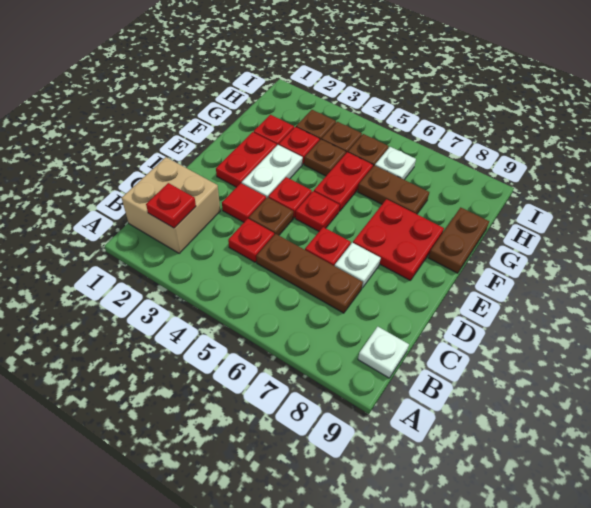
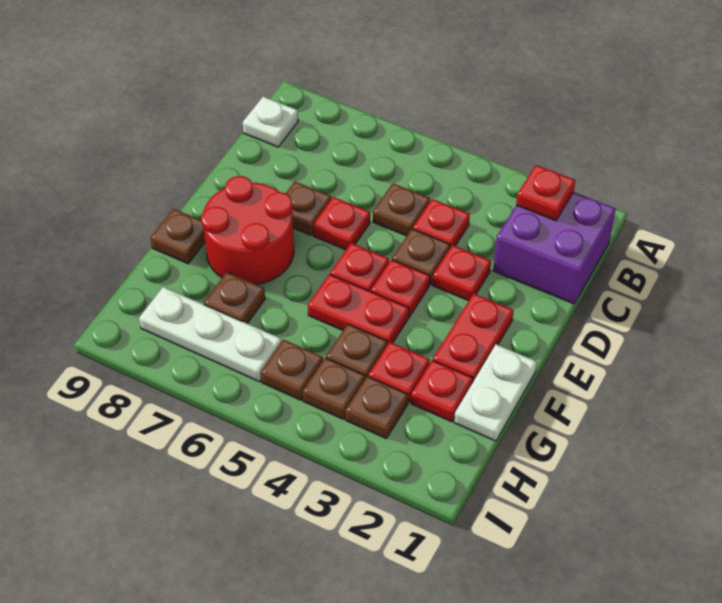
tan 2x2 brick [122,157,220,253] -> purple 2x2 brick [493,192,616,304]
brown 1x3 plate [256,234,363,313] -> brown 1x1 plate [373,184,430,236]
red 1x1 tile [222,183,266,222] -> red 1x1 plate [432,245,491,301]
white 1x1 plate [335,243,381,288] -> brown 1x1 plate [286,181,331,235]
white 1x2 plate [242,145,303,198] -> white 1x2 plate moved to [454,344,537,441]
red 2x2 plate [353,199,444,281] -> red 2x2 round brick [201,176,294,285]
red 1x2 plate [314,152,373,212] -> red 1x2 plate turned to [308,274,409,345]
brown 1x2 plate [428,207,489,273] -> brown 1x1 plate [150,209,205,264]
brown 1x2 plate [358,165,429,214] -> brown 1x1 plate [204,272,265,324]
white 1x1 plate [375,147,416,180] -> white 1x3 plate [139,287,282,382]

